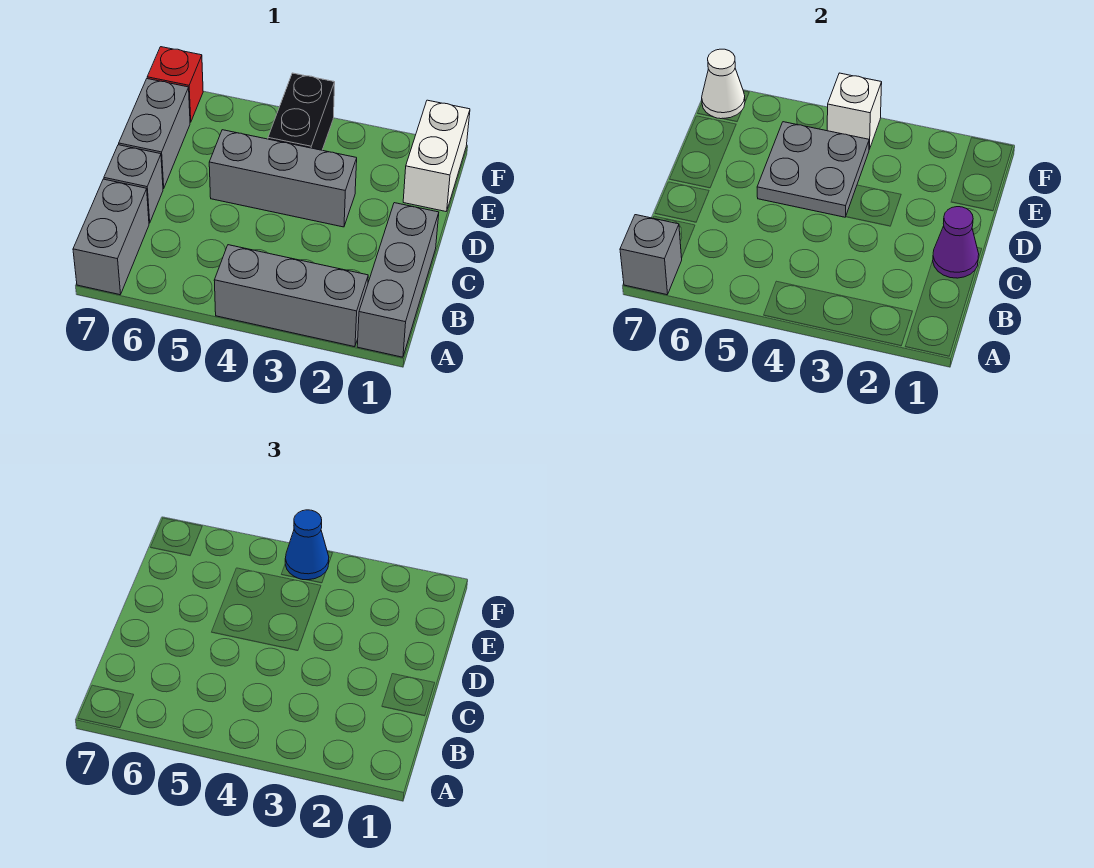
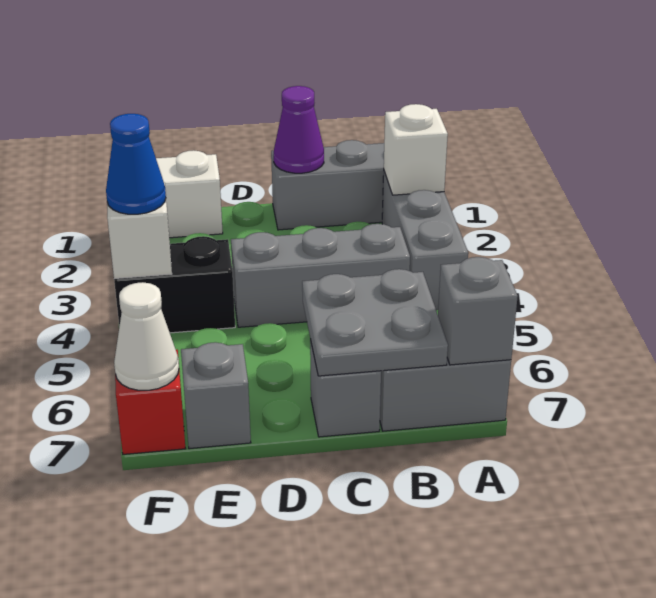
none -> white 1x1 brick [384,104,448,195]
grey 1x3 brick [209,130,357,227] -> grey 1x3 brick turned to [231,224,410,327]
grey 2x2 plate [757,122,869,217] -> grey 2x2 plate moved to [302,269,448,376]
grey 1x2 brick [119,79,190,189] -> grey 1x1 brick [181,342,251,449]

